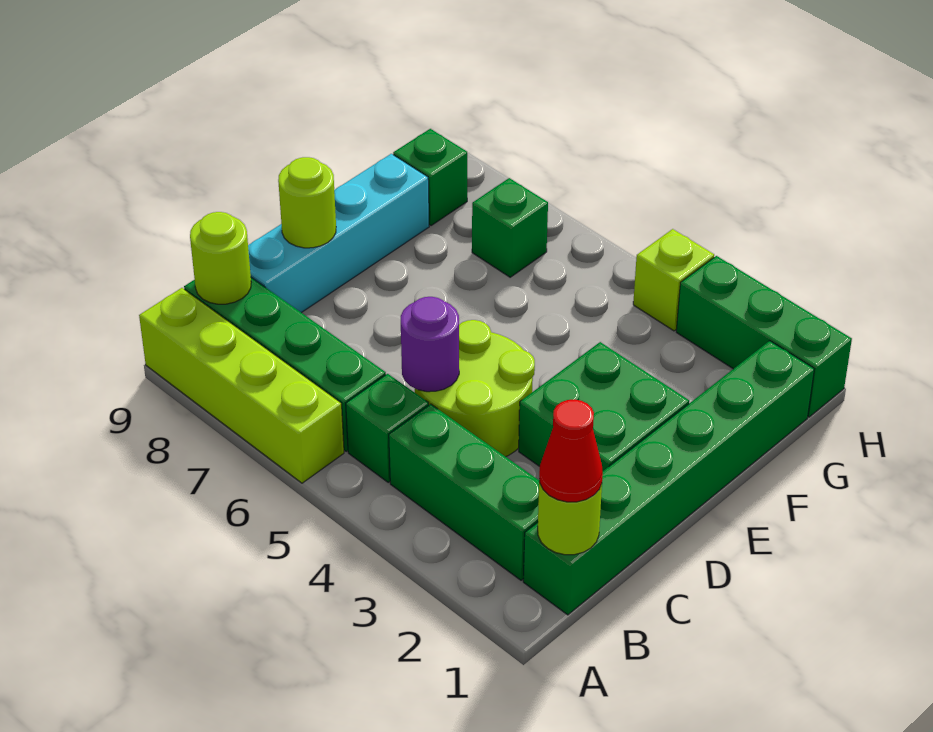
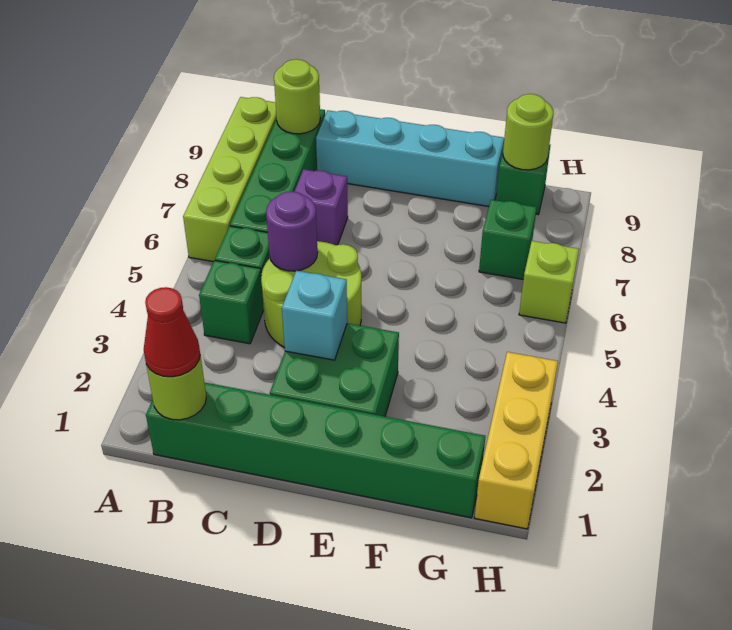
green 1x3 brick [389,404,539,580] -> green 1x1 brick [199,260,264,344]
none -> purple 1x1 brick [294,169,348,245]
none -> cyan 1x1 brick [282,271,347,360]
lime 1x1 round brick [278,157,336,248] -> lime 1x1 round brick moved to [503,94,553,170]
green 1x3 brick [676,256,852,417] -> yellow 1x3 brick [475,352,558,529]
lime 1x1 brick [633,229,714,331] -> lime 1x1 brick moved to [519,241,579,323]

